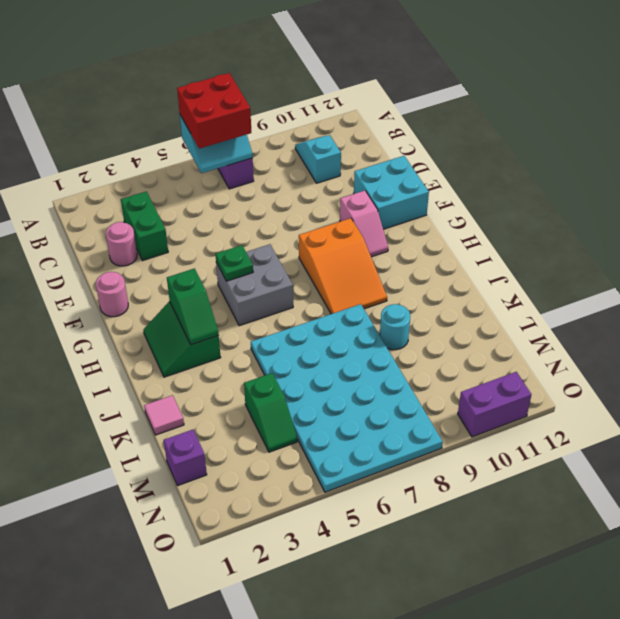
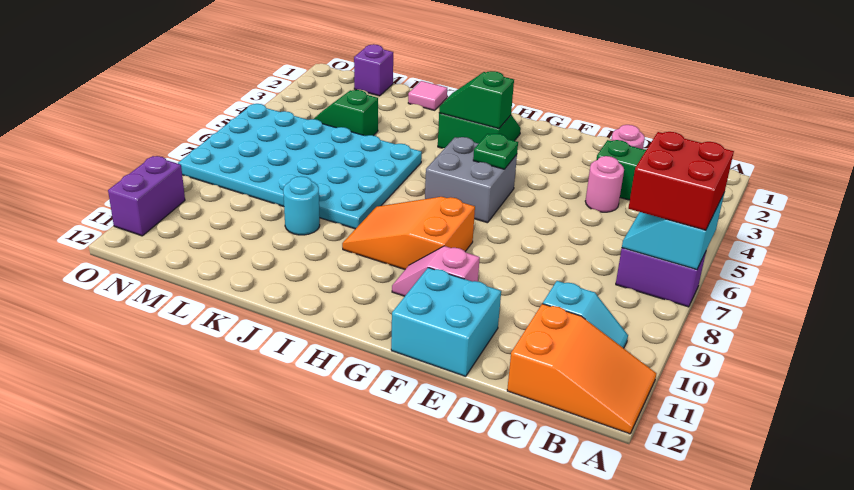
none -> orange 2x3 slope [507,304,656,434]
pink 1x1 round brick [96,272,128,317] -> pink 1x1 round brick moved to [585,156,624,212]

